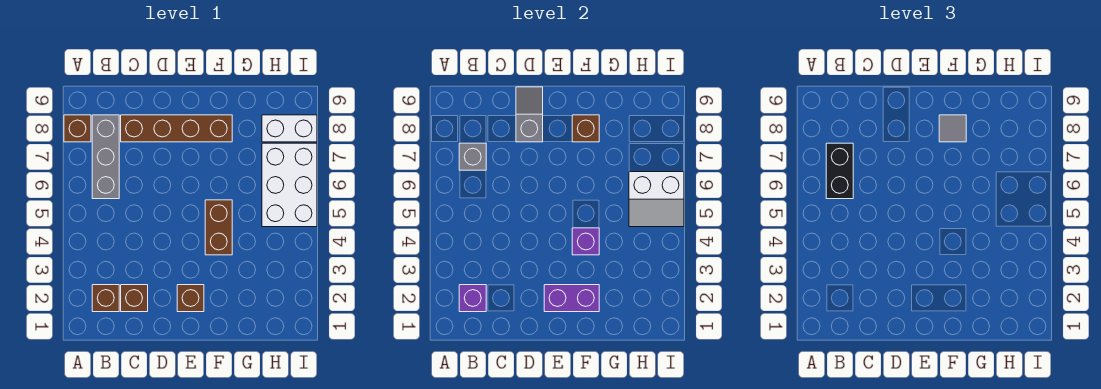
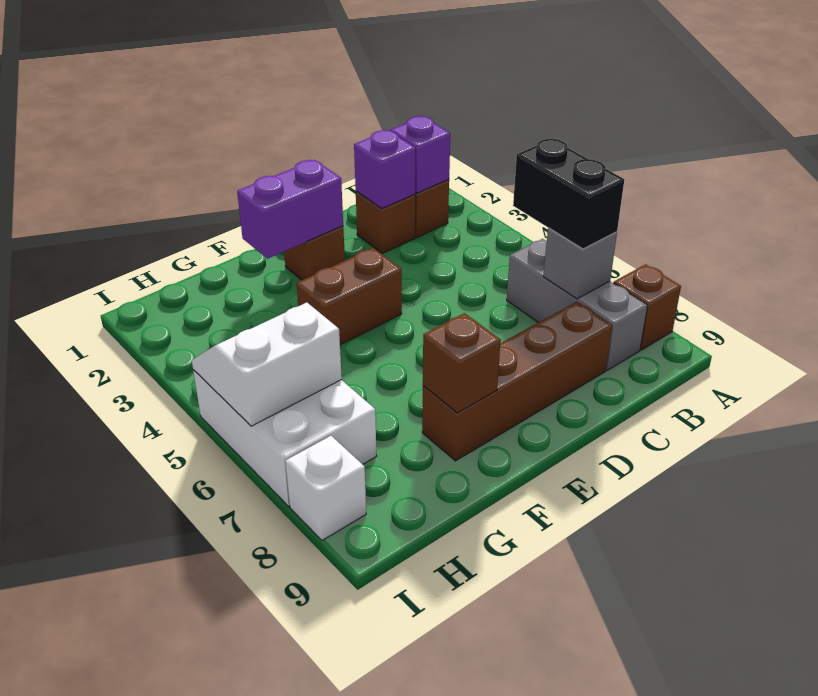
grey 1x2 slope [516,87,543,142] -> none
brown 1x2 brick [205,200,232,255] -> brown 1x2 brick turned to [297,248,402,345]
purple 1x1 brick [572,228,599,255] -> purple 1x1 brick moved to [354,130,415,208]
grey 1x1 tile [939,115,966,142] -> none
white 1x2 brick [262,115,317,142] -> white 1x1 brick [285,436,366,540]

